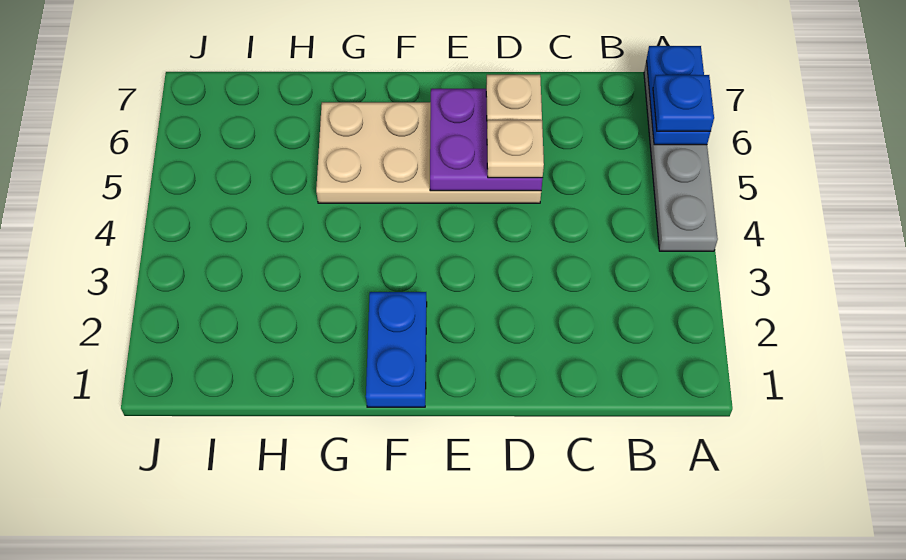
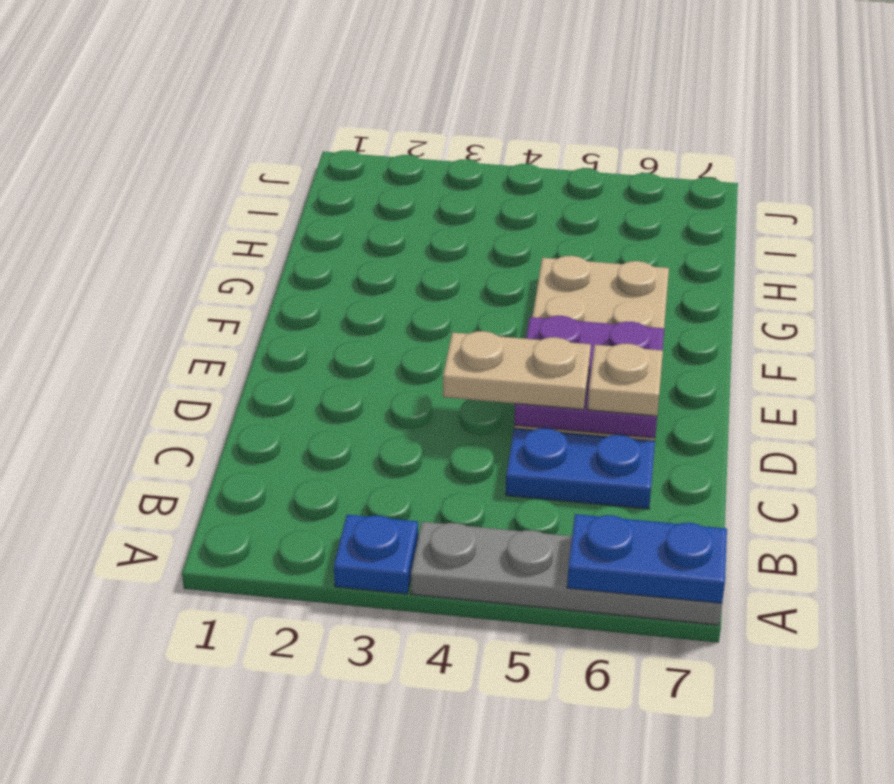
blue 1x1 plate [653,75,714,131] -> blue 1x1 plate moved to [334,515,418,594]
tan 1x1 plate [487,120,544,178] -> tan 1x2 plate [443,331,591,410]
blue 1x2 plate [366,292,427,407] -> blue 1x2 plate moved to [506,428,655,509]

